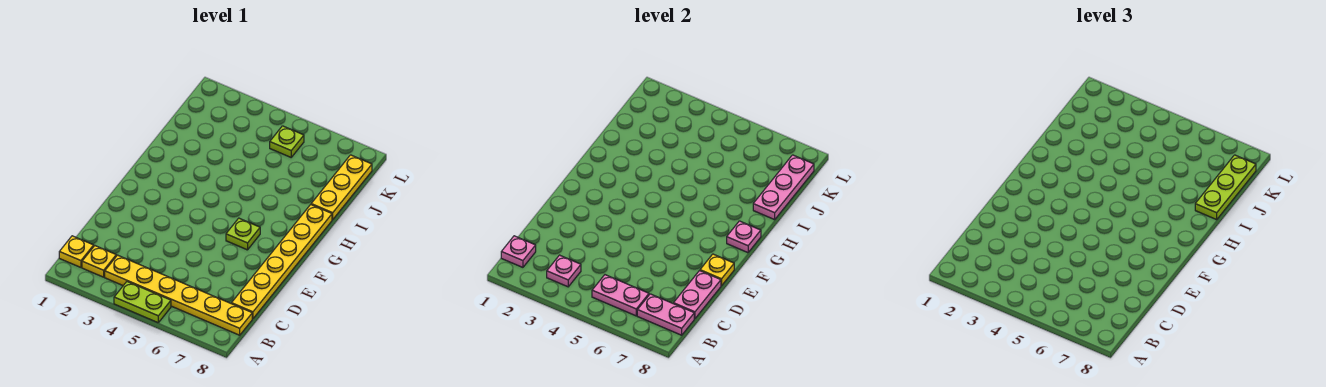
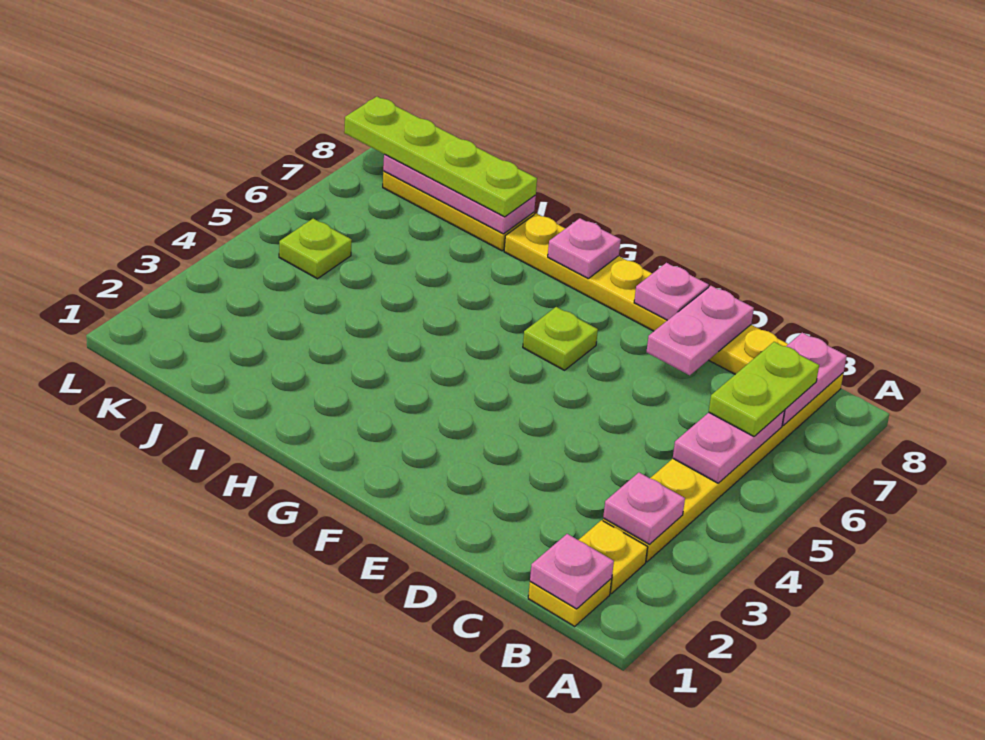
lime 1x2 plate [114,282,171,323] -> lime 1x2 plate moved to [709,342,819,436]
pink 1x2 plate [673,271,721,319] -> pink 1x2 plate turned to [647,286,754,375]
yellow 1x1 plate [700,254,734,286] -> pink 1x1 plate [634,263,709,320]
lime 1x3 plate [1195,155,1256,220] -> lime 1x4 plate [344,97,537,217]

